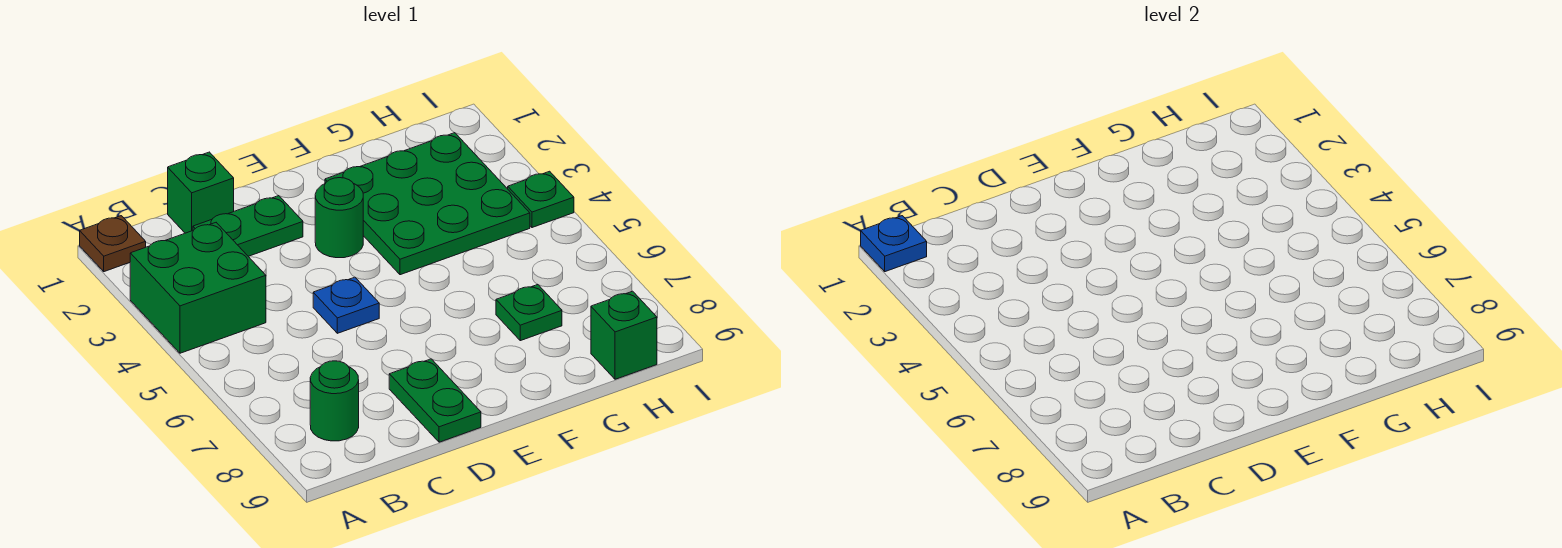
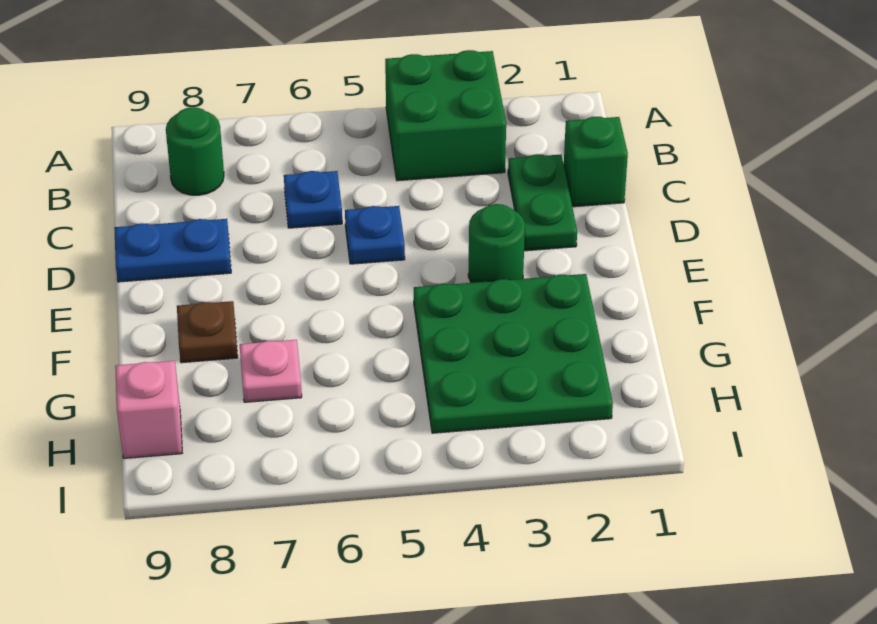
brown 1x1 plate [80,216,146,272] -> brown 1x1 plate moved to [177,301,238,363]
blue 1x1 plate [861,216,927,272] -> blue 1x1 plate moved to [284,171,342,228]
green 1x2 plate [389,359,481,442] -> blue 1x2 plate [114,219,231,282]
green 1x1 plate [496,284,562,341] -> pink 1x1 plate [240,340,302,402]
green 1x1 brick [591,291,657,379] -> pink 1x1 brick [115,361,182,458]
green 1x1 plate [508,171,574,228] -> none

